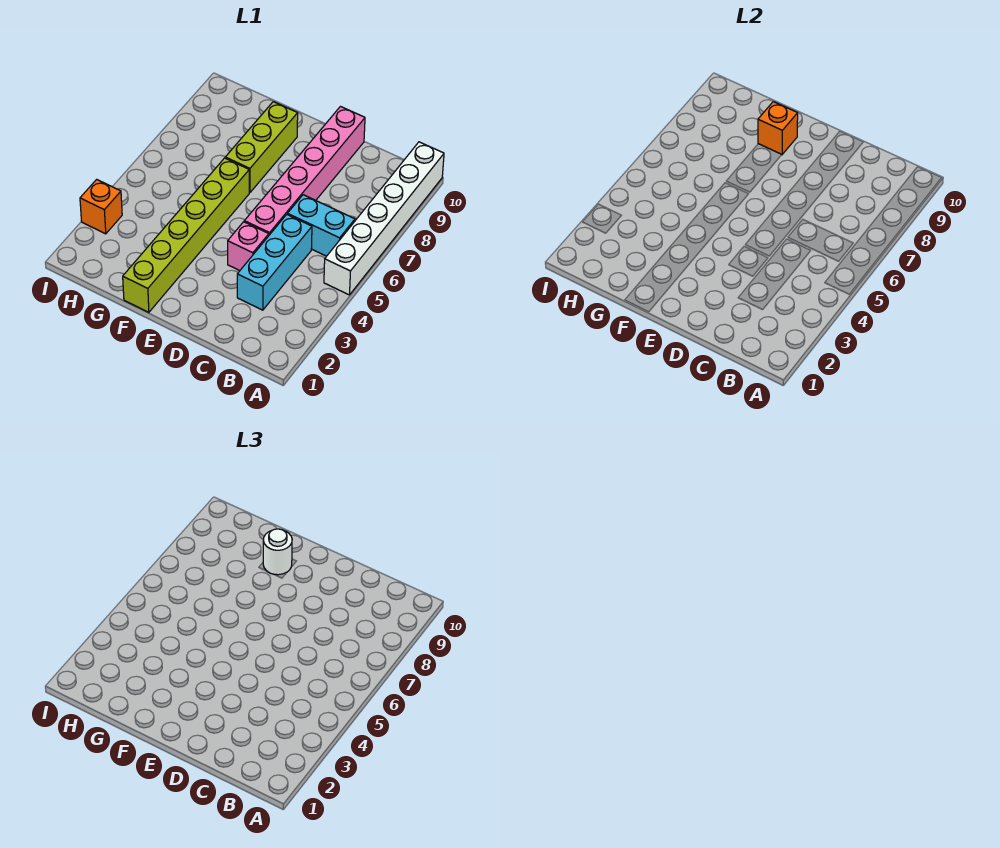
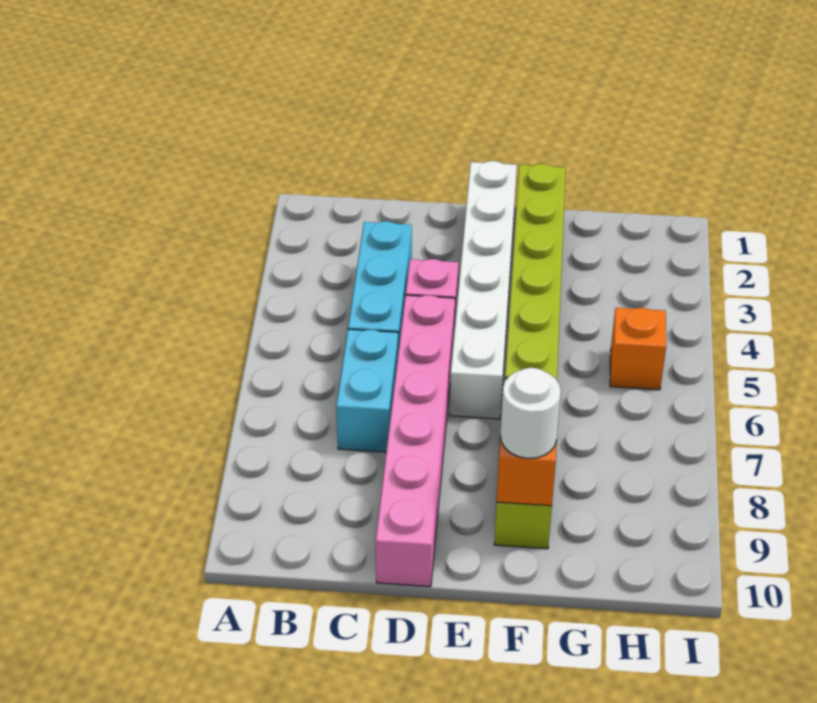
white 1x6 brick [324,142,444,295] -> white 1x6 brick moved to [450,161,517,419]
cyan 1x2 brick [287,195,355,256] -> cyan 1x2 brick turned to [336,329,398,452]
orange 1x1 brick [80,179,122,234] -> orange 1x1 brick moved to [610,308,666,390]

